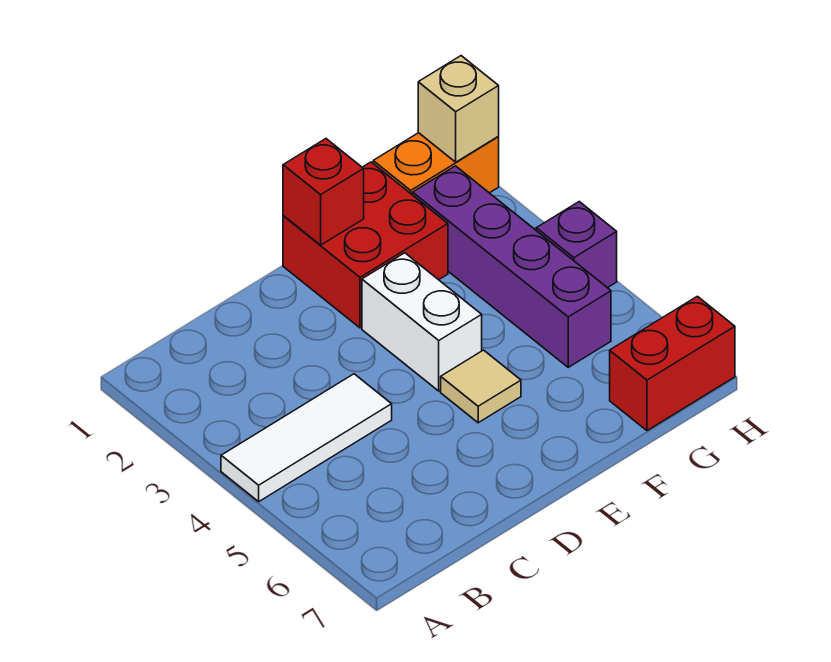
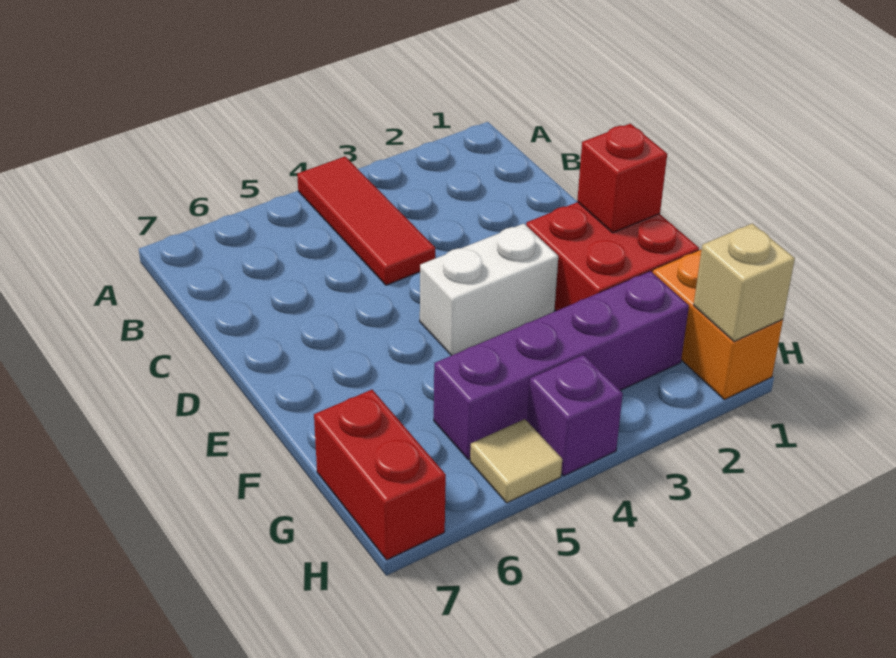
white 1x3 tile [221,374,392,502] -> red 1x3 tile [297,157,435,285]
tan 1x1 tile [441,350,521,423] -> tan 1x1 tile moved to [470,419,562,503]

